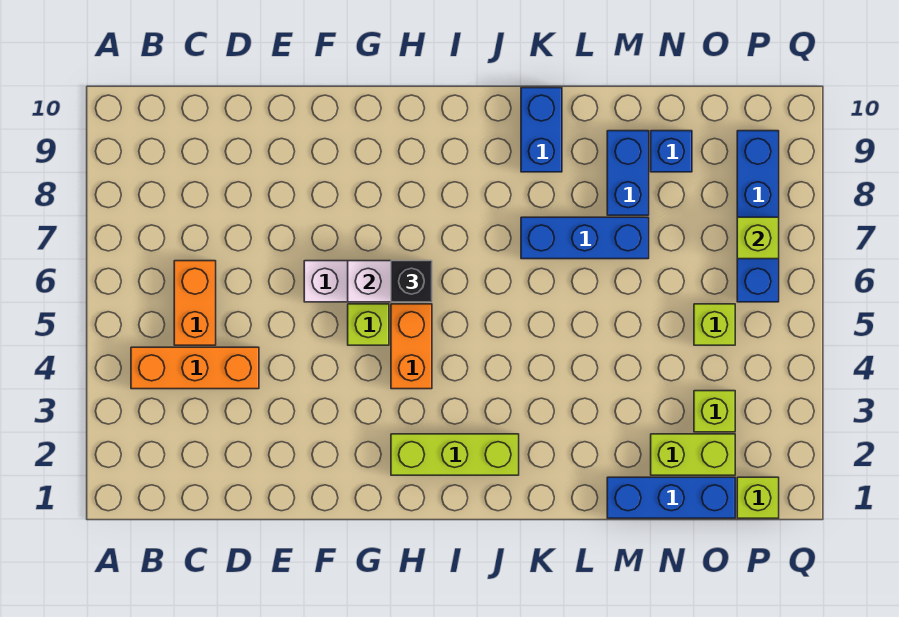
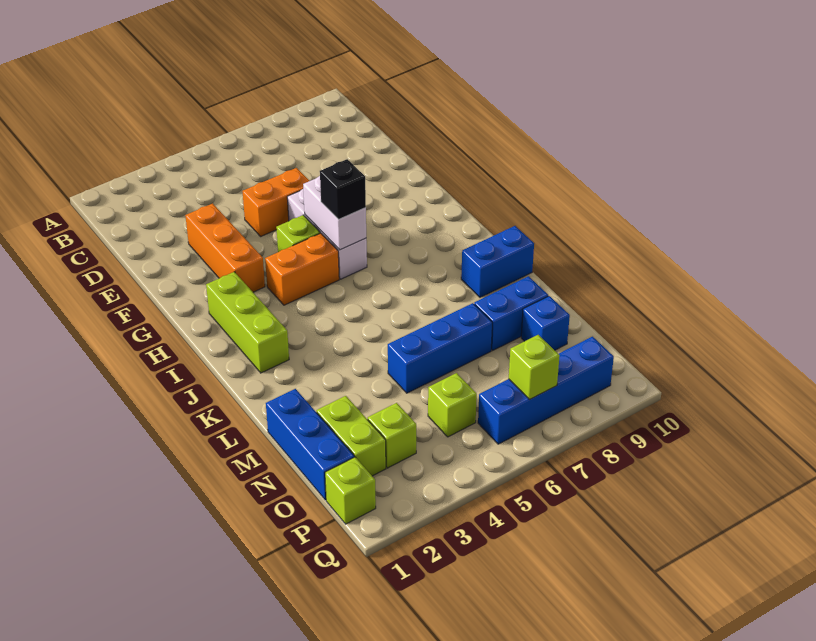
orange 1x3 brick [131,347,259,389] -> orange 1x3 brick moved to [185,203,265,292]
orange 1x2 brick [174,261,216,345] -> orange 1x2 brick moved to [242,168,309,236]
blue 1x3 brick [521,217,649,259] -> blue 1x3 brick turned to [388,303,493,393]

